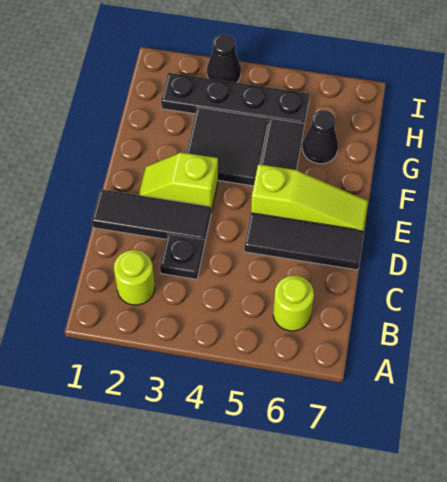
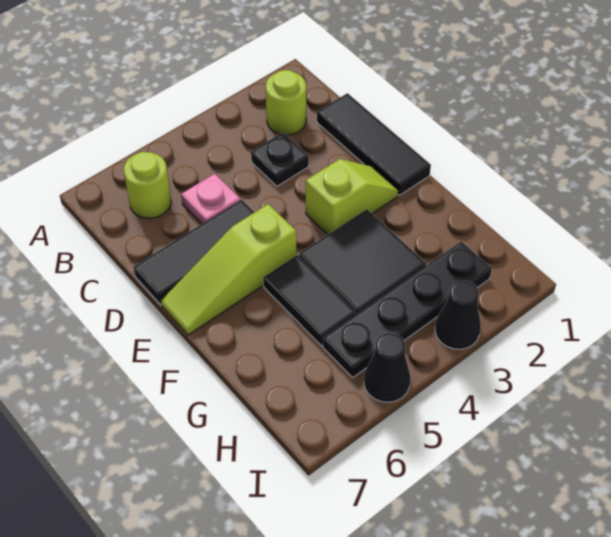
none -> pink 1x1 plate [181,174,240,224]
black 1x3 tile [92,189,211,245] -> black 1x3 tile turned to [317,93,431,195]
black 1x1 cone [303,110,338,164] -> black 1x1 cone moved to [364,333,410,402]

